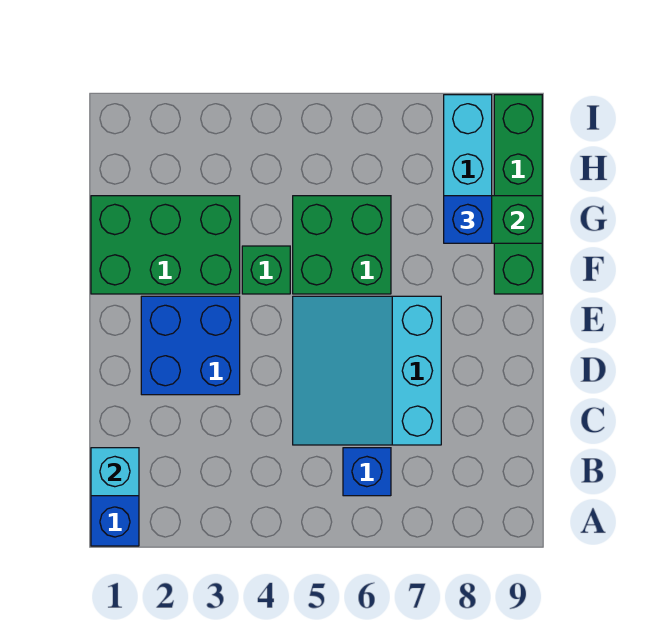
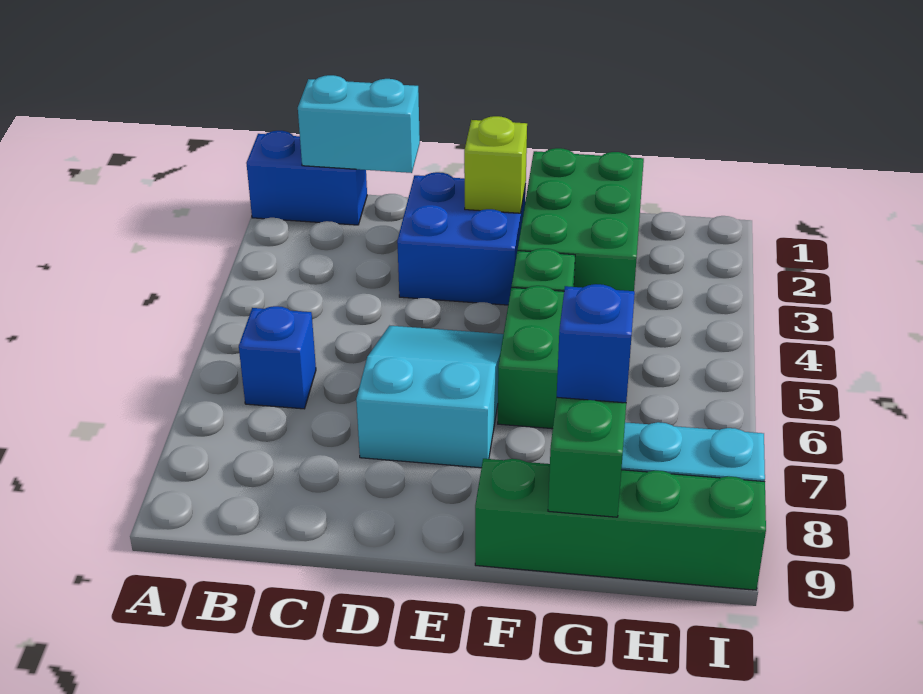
cyan 1x1 brick [91,448,139,496] -> cyan 1x2 brick [298,75,420,173]
cyan 3x3 slope [293,296,441,445] -> cyan 2x3 slope [356,326,504,468]
none -> lime 1x1 brick [464,116,527,213]

